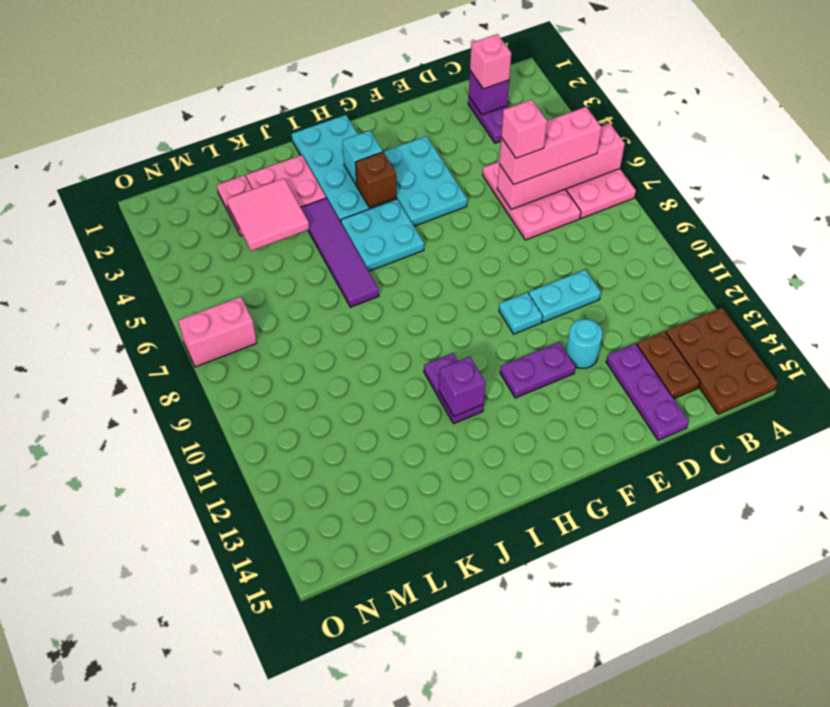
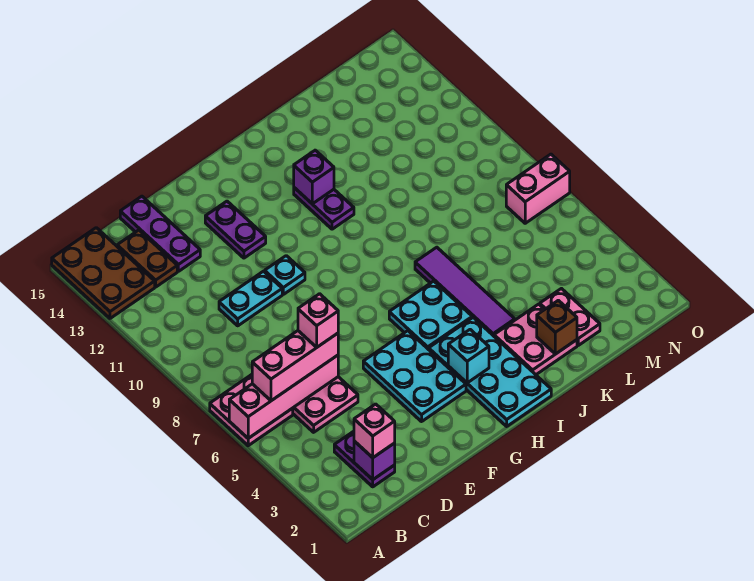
cyan 1x1 round brick [566,319,602,368] -> none
purple 1x2 plate [500,342,575,398] -> purple 1x2 plate turned to [205,201,266,258]
brown 1x1 brick [355,152,397,208] -> brown 1x1 brick moved to [537,300,577,354]
pink 2x2 tile [227,178,309,251] -> none

